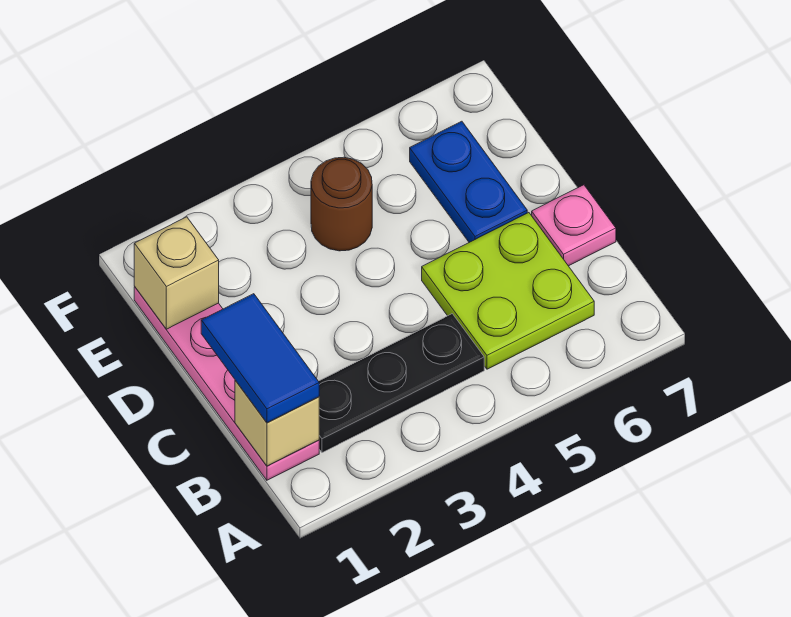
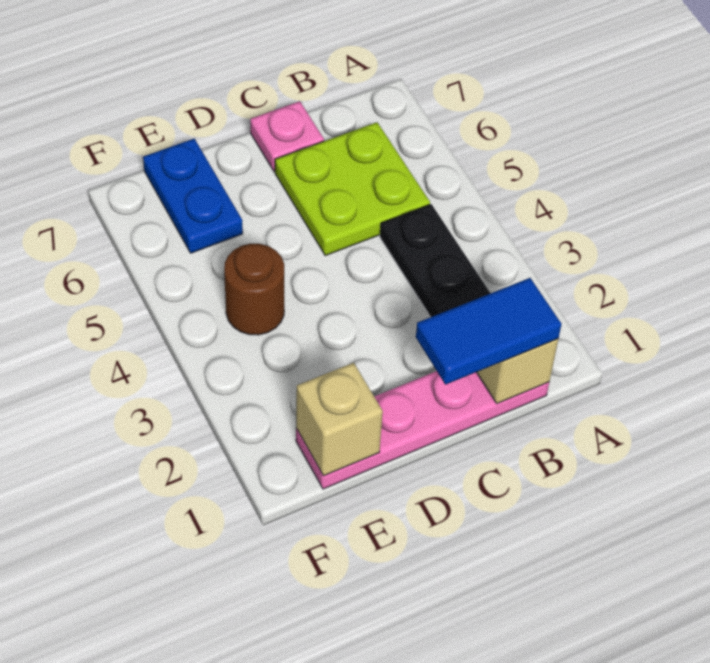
blue 1x2 plate [410,121,527,242] -> blue 1x2 plate turned to [143,139,243,253]

